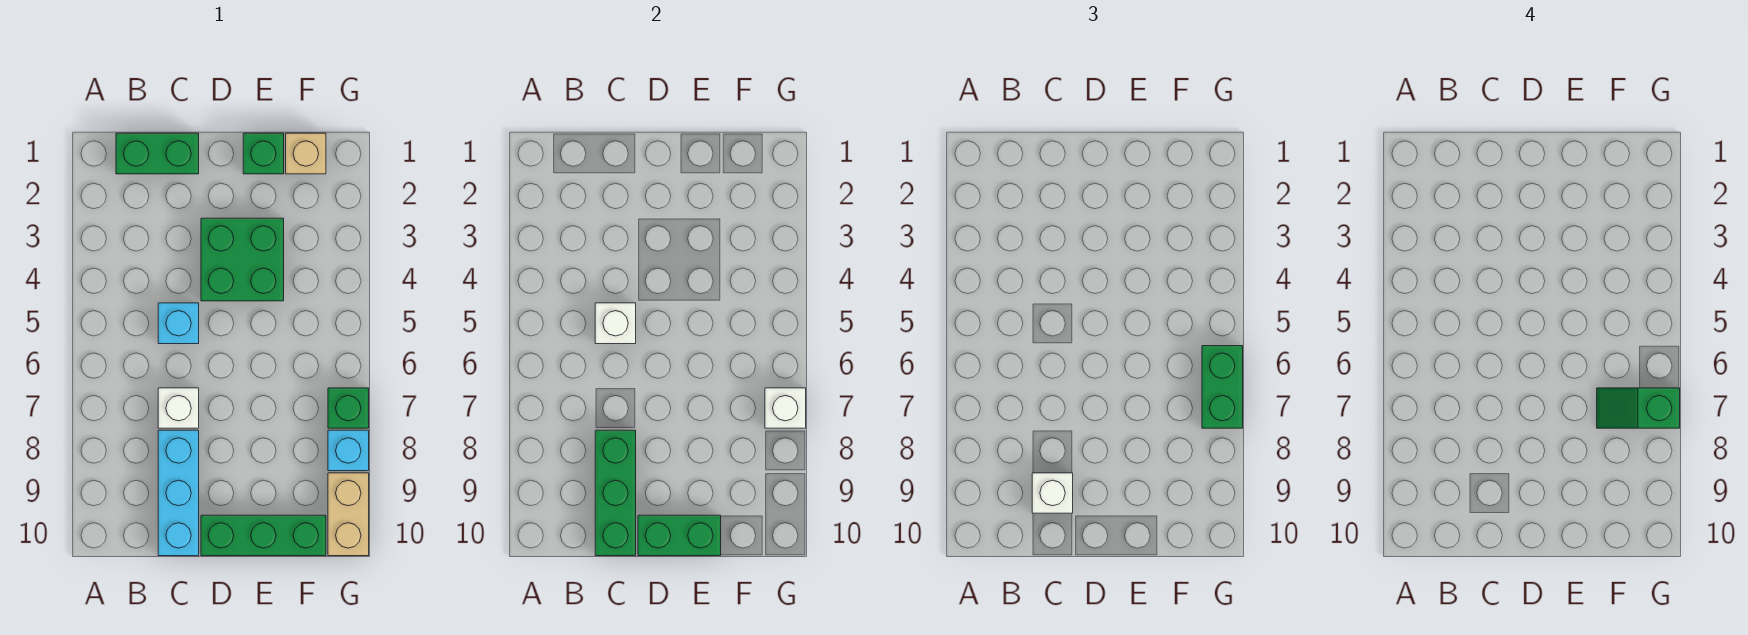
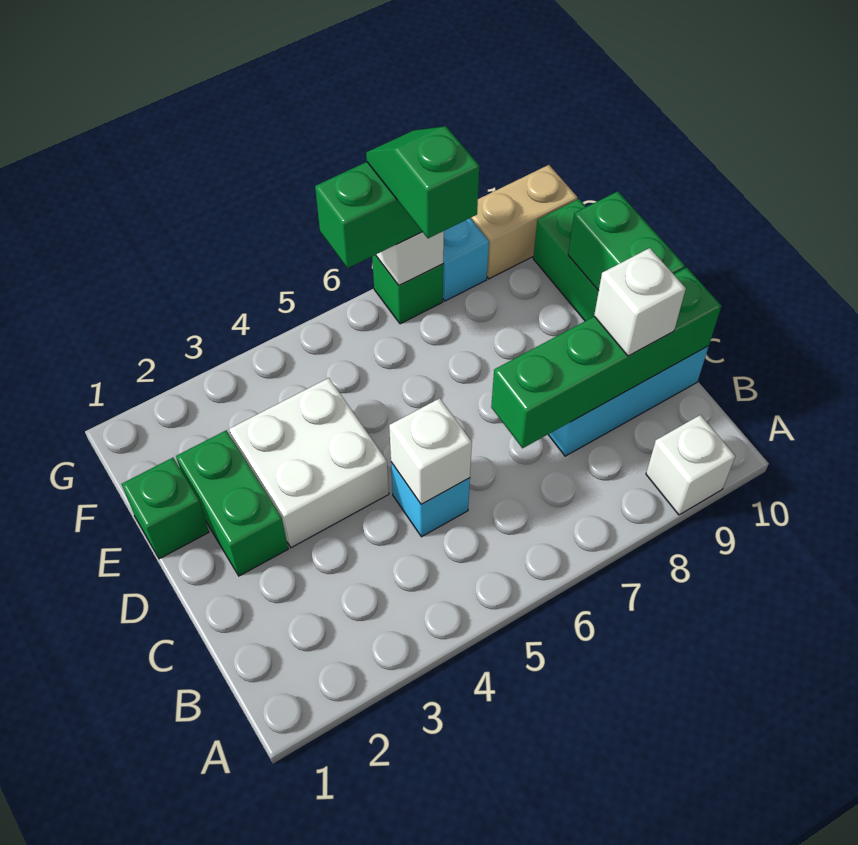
green 1x2 brick [116,133,199,174] -> green 1x2 brick moved to [176,430,288,576]
white 1x1 brick [158,388,199,428] -> white 1x1 brick moved to [646,415,735,515]
green 1x3 brick [595,430,636,556] -> green 1x4 brick [491,268,721,448]
green 2x2 brick [201,218,284,301] -> white 2x2 brick [229,378,389,548]
tan 1x1 brick [286,133,326,174] -> none
green 1x2 slope [1597,388,1680,428] -> green 1x2 slope turned to [366,126,479,238]

